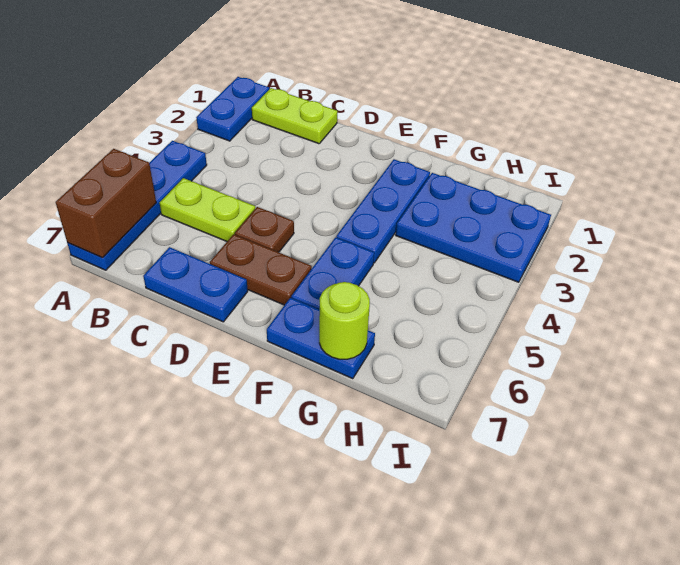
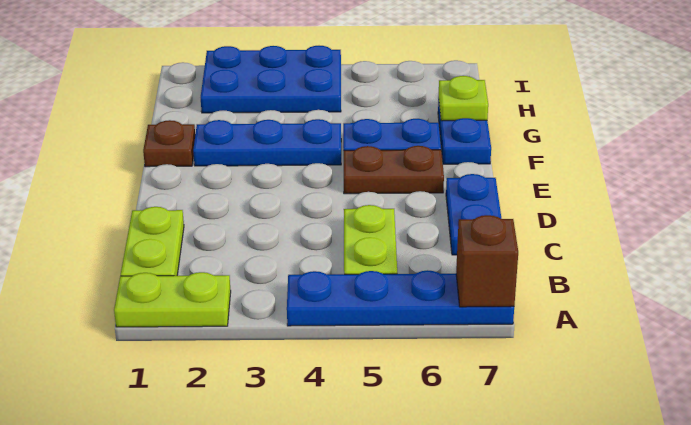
blue 1x2 plate [196,77,269,141] -> lime 1x2 plate [114,272,231,327]
brown 1x2 brick [56,149,156,258] -> brown 1x1 brick [456,215,518,307]
brown 1x1 plate [235,207,294,252] -> brown 1x1 plate moved to [143,120,195,167]
brown 1x2 plate [210,234,312,305] -> brown 1x2 plate turned to [344,146,444,194]
blue 2x3 plate [396,173,551,282] -> blue 2x3 plate turned to [201,46,341,113]
lime 1x1 round brick [319,282,370,359] -> lime 1x1 plate [439,76,488,121]

